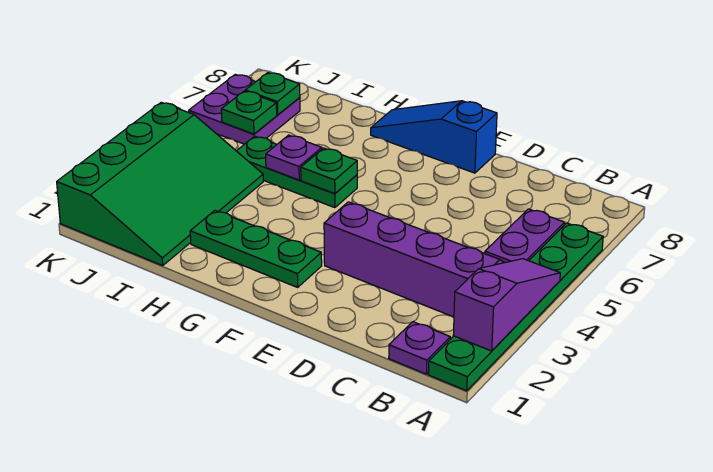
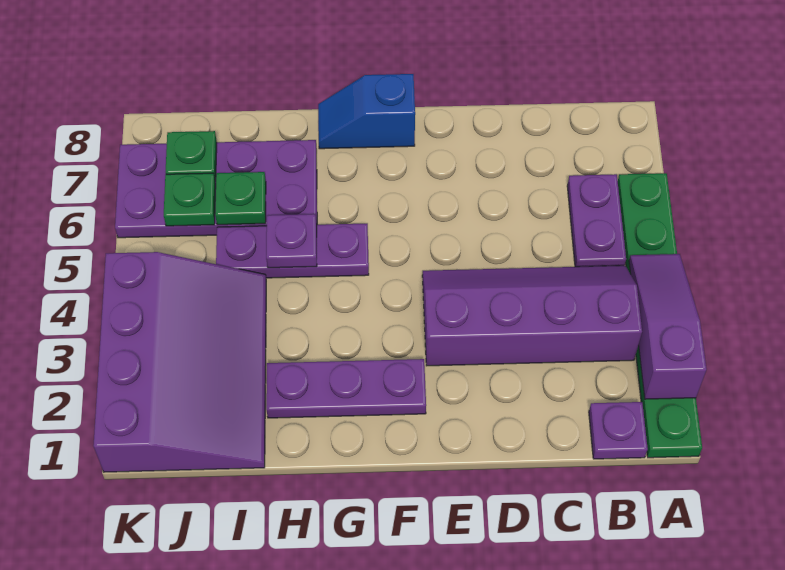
blue 1x3 slope [371,101,497,173] -> blue 1x2 slope [318,74,415,149]
green 1x3 plate [190,211,322,287] -> purple 1x3 plate [266,359,426,418]
green 1x3 plate [237,136,357,208] -> purple 1x3 plate [216,224,369,278]
green 1x1 plate [301,148,357,194] -> green 1x1 plate moved to [215,172,266,225]
green 3x4 slope [57,102,263,266] -> purple 3x4 slope [93,252,266,472]
purple 2x2 plate [189,74,300,144] -> purple 2x4 plate [115,140,317,238]

